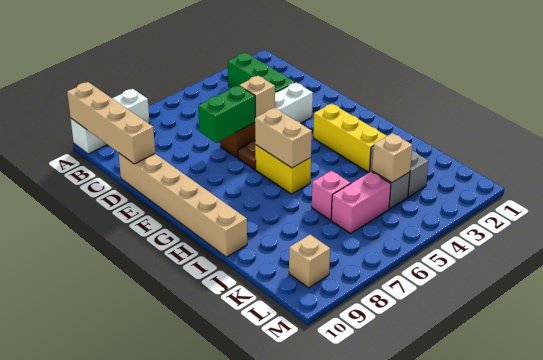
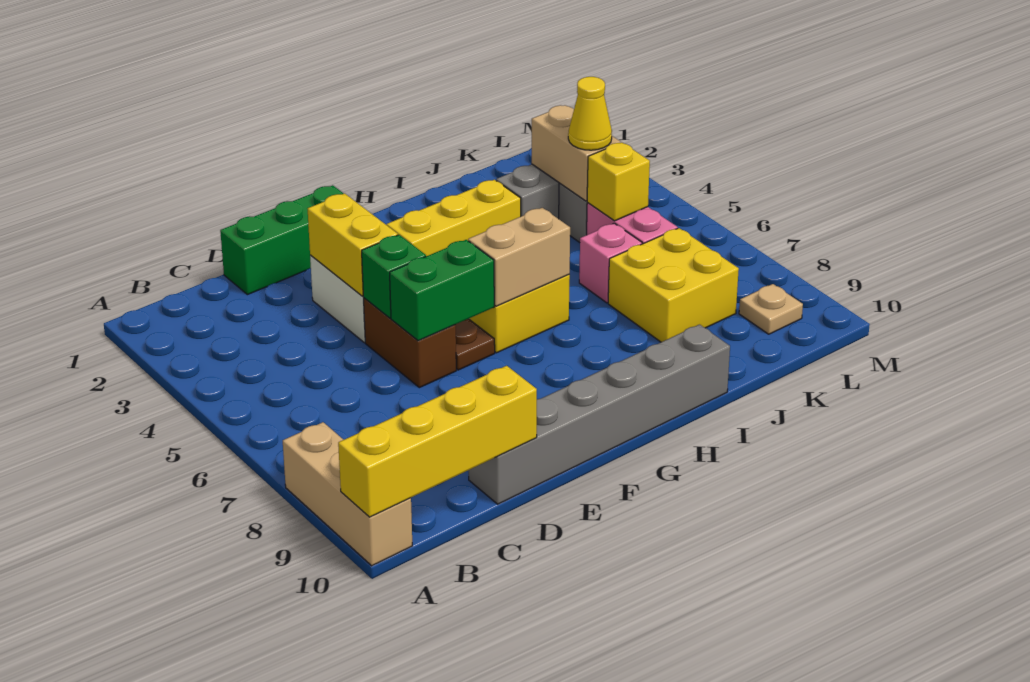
white 1x3 brick [71,89,150,154] -> tan 1x3 brick [283,422,412,566]
tan 1x4 brick [67,82,155,164] -> yellow 1x4 brick [338,366,537,517]
green 1x3 brick [228,53,295,93] -> green 1x3 brick moved to [220,185,344,295]
tan 1x6 brick [118,153,247,257] -> grey 1x6 brick [468,325,730,504]
none -> yellow 1x2 brick [308,193,398,296]
tan 1x1 brick [239,76,275,118] -> green 1x1 brick [362,235,426,318]
green 1x2 brick [198,85,255,143] -> green 1x2 brick turned to [390,240,494,341]
none -> yellow 2x2 brick [608,228,739,342]
tan 1x1 brick [372,133,412,183] -> tan 1x2 brick [532,105,620,201]
none -> yellow 1x1 cone [568,77,612,150]
none -> yellow 1x1 brick [587,142,650,221]
tan 1x1 brick [289,235,330,288] -> tan 1x1 plate [739,284,803,334]

